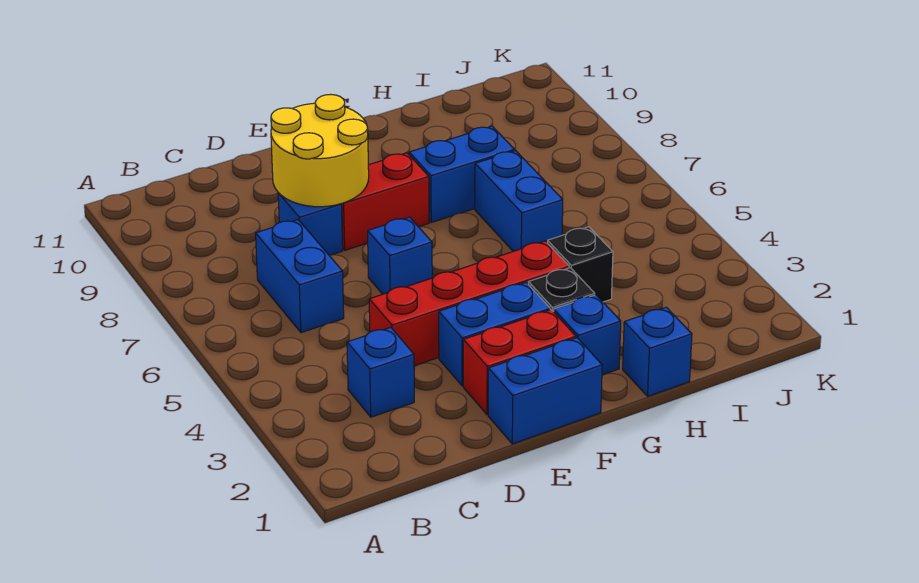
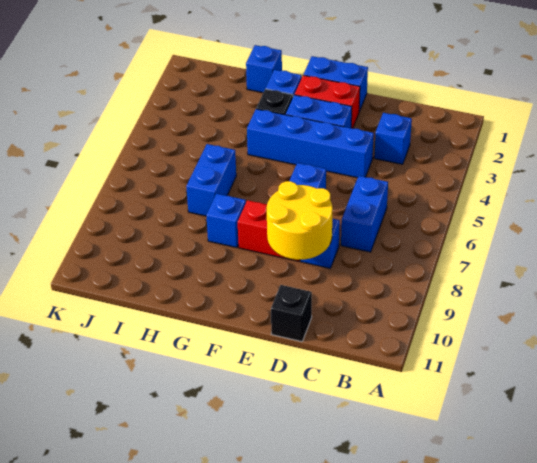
red 1x4 brick [369,241,569,366] -> blue 1x4 brick [247,109,374,178]
blue 1x2 brick [409,126,515,222] -> blue 1x1 brick [206,194,246,248]
black 1x1 brick [547,227,613,302] -> black 1x1 brick moved to [271,285,312,342]

